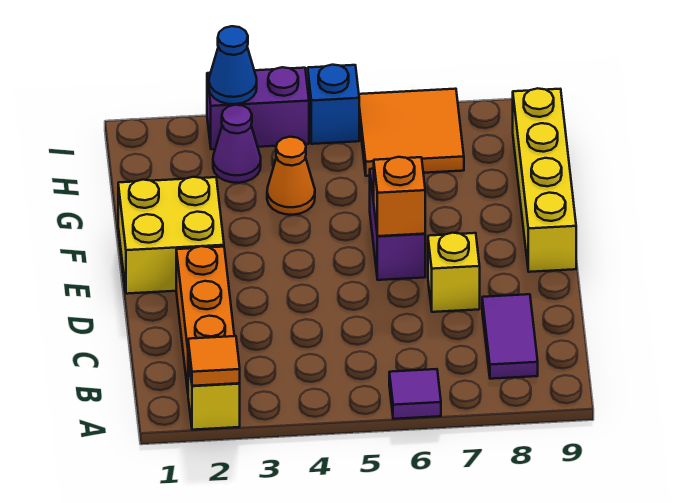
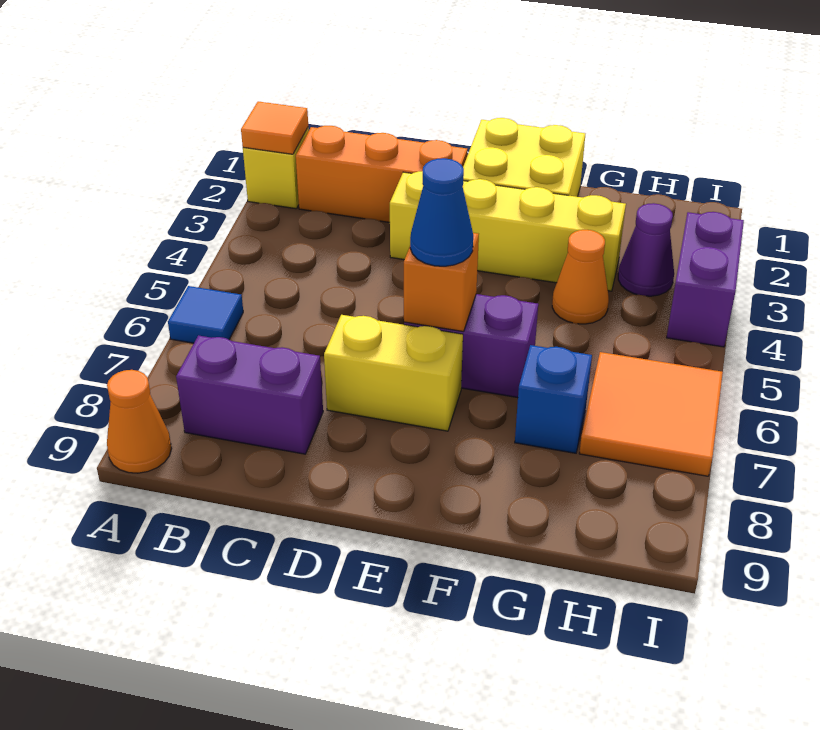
purple 1x1 tile [389,369,441,419] -> blue 1x1 tile [168,286,243,343]
none -> orange 1x1 cone [107,370,172,473]
purple 1x2 tile [482,294,538,379] -> purple 1x2 brick [176,335,323,454]
yellow 1x1 brick [428,233,480,312] -> yellow 1x2 brick [324,315,463,431]
yellow 1x4 brick [513,88,576,272] -> yellow 1x4 brick moved to [390,171,626,291]
blue 1x1 cone [209,26,257,104] -> blue 1x1 cone moved to [410,158,473,266]
blue 1x1 brick [308,65,359,144] -> blue 1x1 brick moved to [515,345,592,453]

